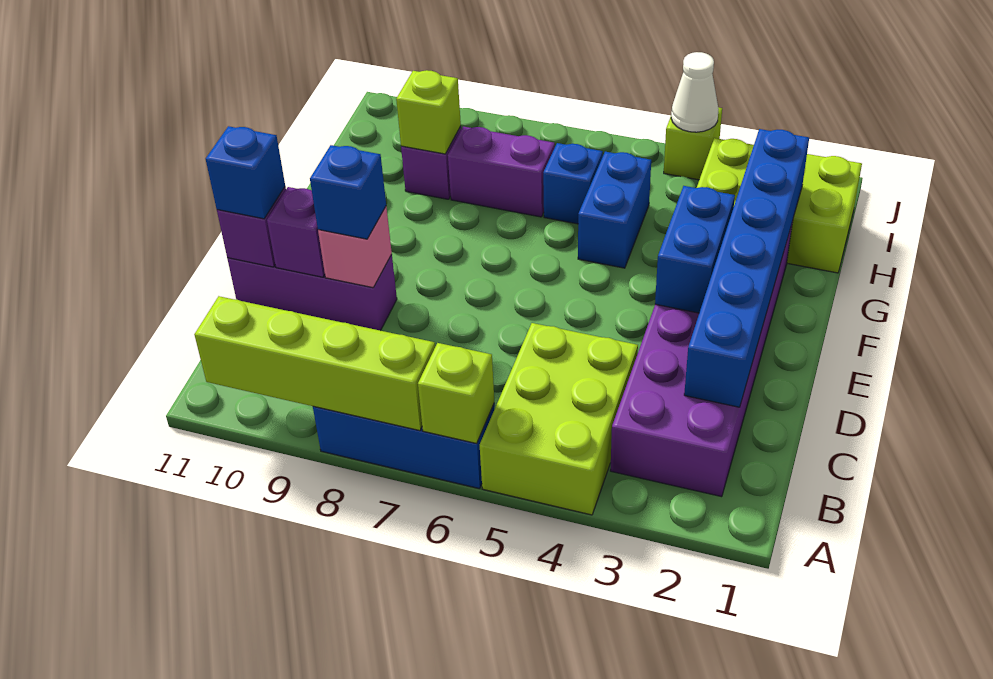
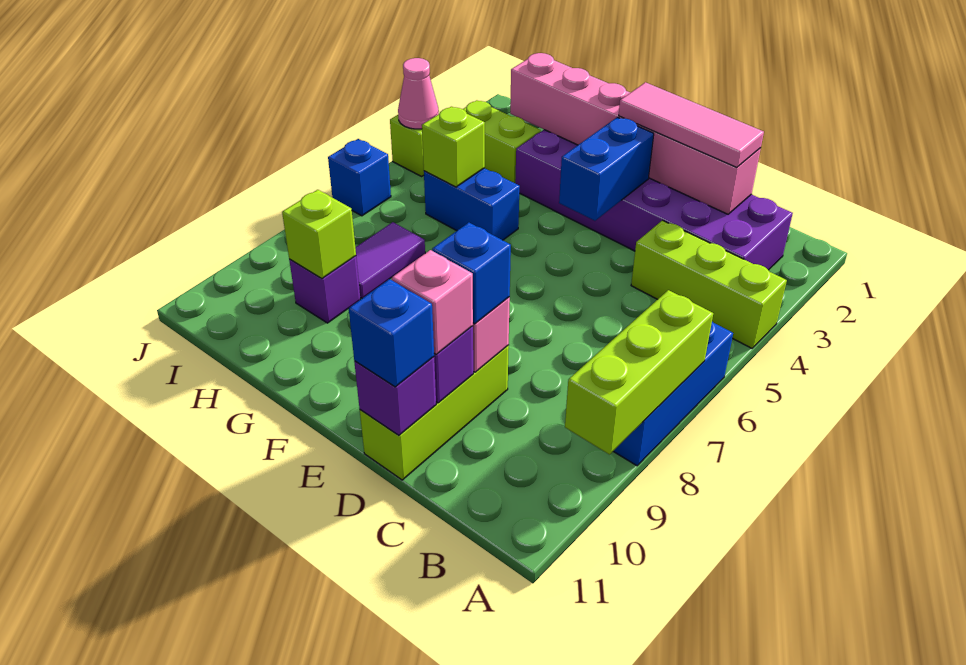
lime 2x3 brick [480,323,638,515] -> lime 1x3 brick [631,220,787,348]
lime 1x1 brick [418,343,494,443] -> lime 1x1 brick moved to [422,107,485,187]
lime 1x4 brick [194,296,435,431] -> lime 1x3 brick [565,290,713,455]
blue 1x6 brick [684,129,809,407] -> pink 1x6 brick [510,53,761,214]
none -> pink 1x3 tile [619,82,764,167]
purple 1x3 brick [227,255,397,331] -> lime 1x3 brick [360,345,509,480]
none -> pink 1x1 brick [392,250,473,354]
blue 1x2 brick [655,186,735,313] -> blue 1x2 brick turned to [559,117,654,221]
lime 2x3 brick [697,138,862,273] -> lime 1x2 brick [463,100,541,183]
blue 1x1 brick [543,143,603,224] -> blue 1x1 brick moved to [328,139,391,216]
purple 1x2 brick [448,127,555,217] -> purple 1x2 tile [355,222,425,298]
white 1x1 cone [671,52,719,132] -> pink 1x1 cone [398,58,439,129]

